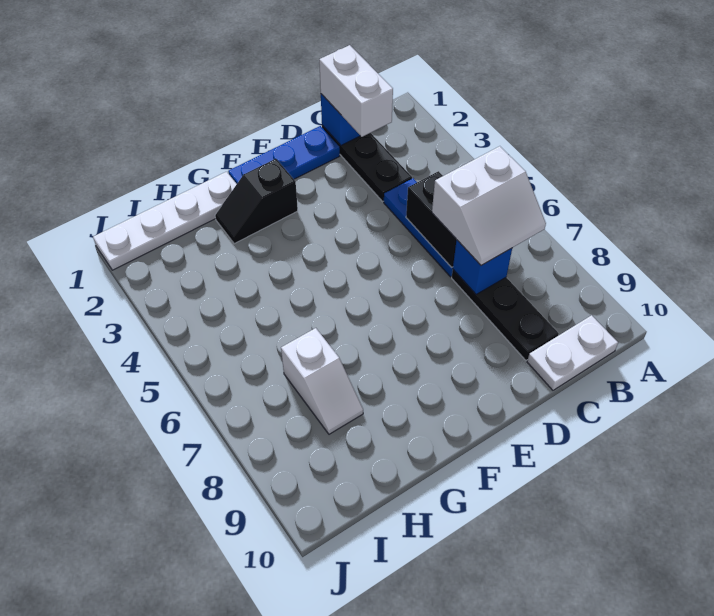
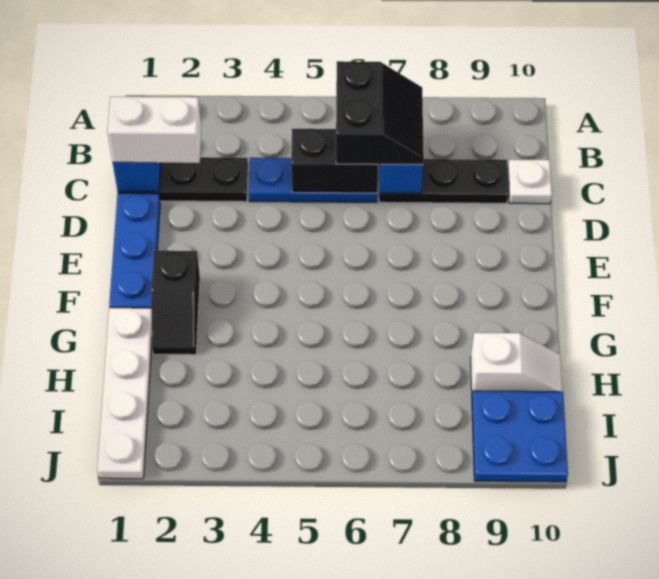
white 2x2 slope [432,146,546,265] -> black 2x2 slope [336,61,424,165]
white 1x2 plate [527,315,618,390] -> white 1x1 plate [508,160,552,204]
white 1x2 slope [281,328,363,434] -> white 1x2 slope moved to [471,333,562,394]
none -> blue 2x2 plate [472,391,568,482]

